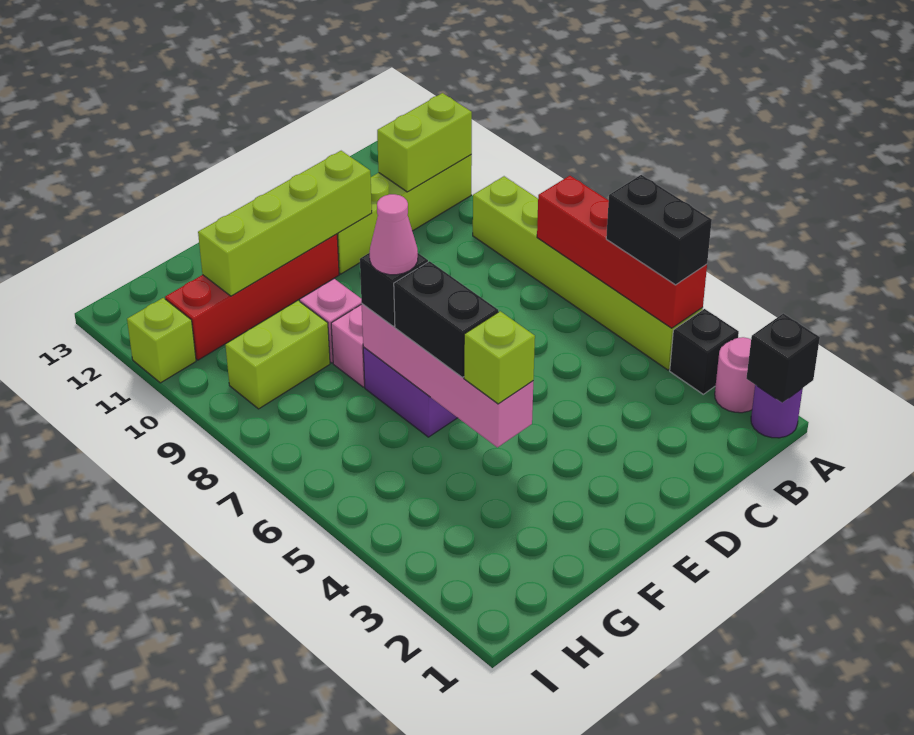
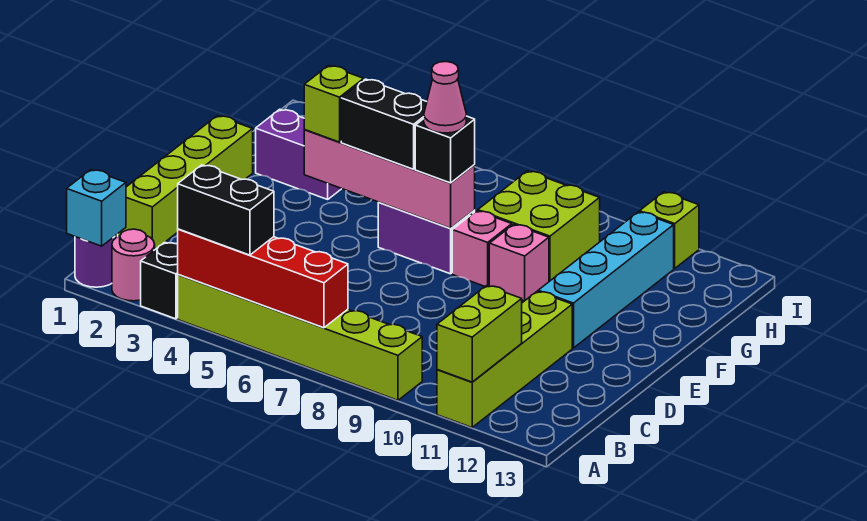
black 1x1 brick [746,314,820,403] -> cyan 1x1 brick [67,170,126,246]
lime 1x4 brick [198,151,372,296] -> lime 1x4 brick moved to [118,116,253,249]
red 1x4 brick [165,234,339,360] -> cyan 1x4 brick [538,212,674,348]
none -> purple 1x2 brick [256,109,342,199]
lime 1x2 brick [225,301,330,409] -> lime 2x2 brick [478,171,600,281]

